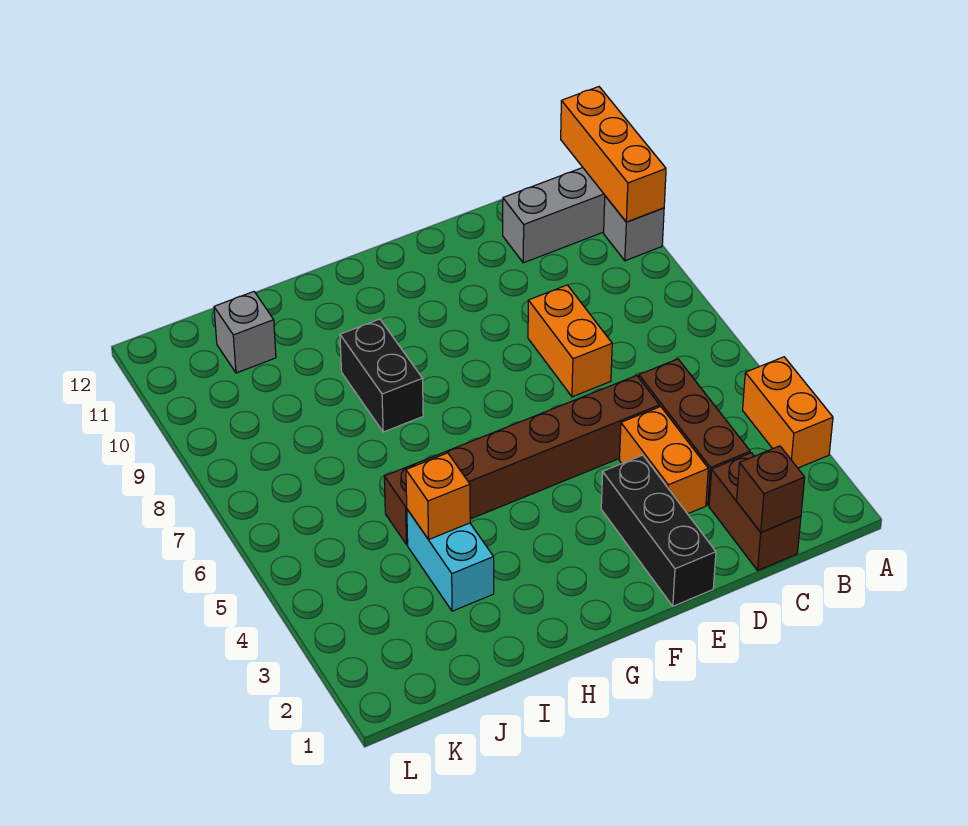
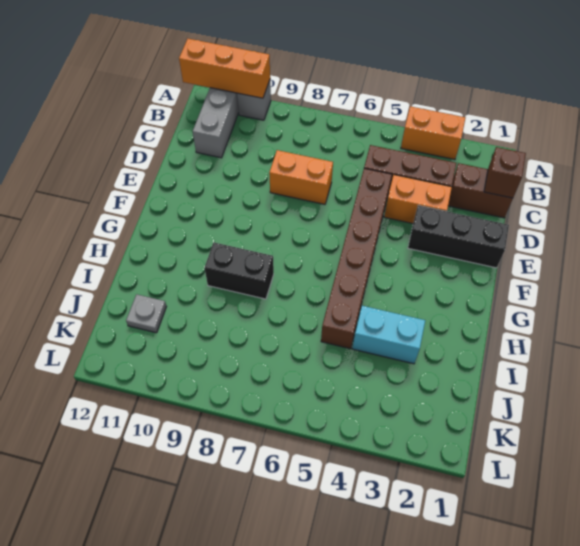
orange 1x1 brick [406,453,470,540] -> none
grey 1x1 brick [214,292,276,373] -> grey 1x1 plate [126,294,166,333]

